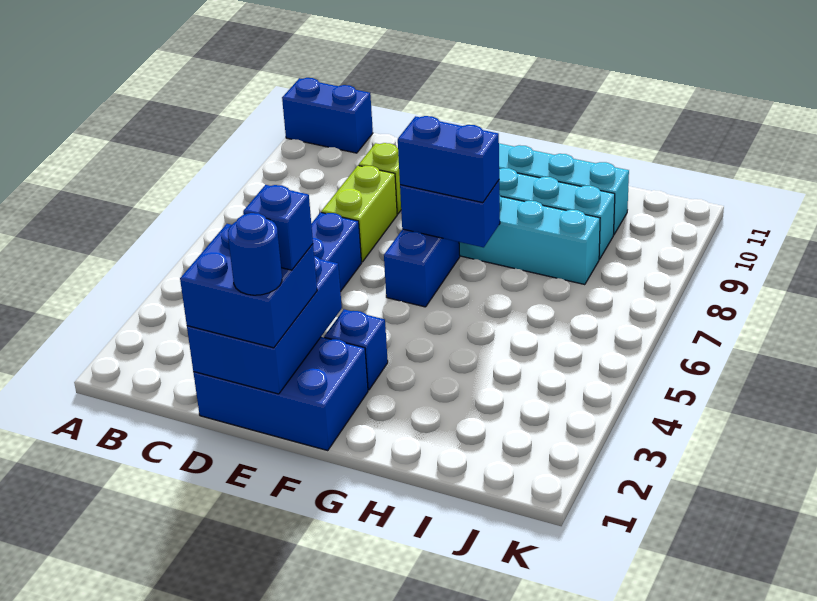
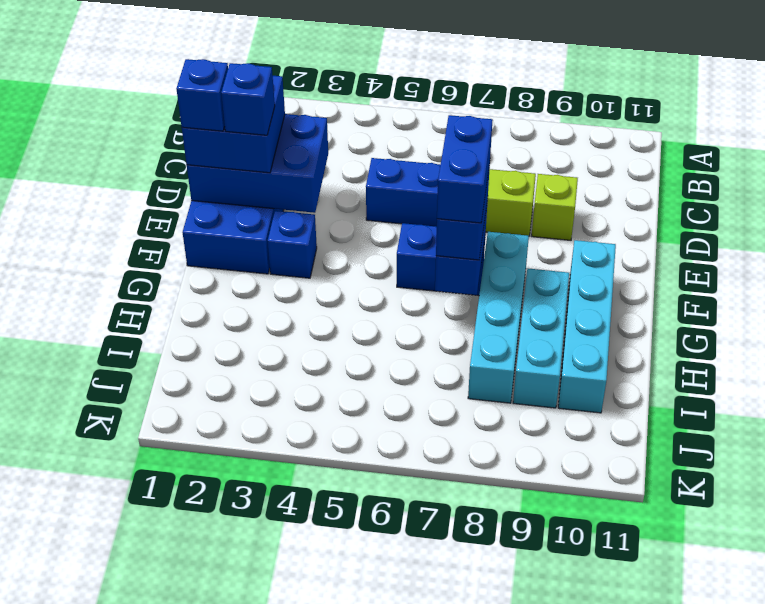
blue 1x2 brick [282,78,373,153] -> blue 1x2 brick moved to [437,115,493,223]
blue 1x1 round brick [228,213,282,295] -> blue 1x1 brick [176,59,228,131]

